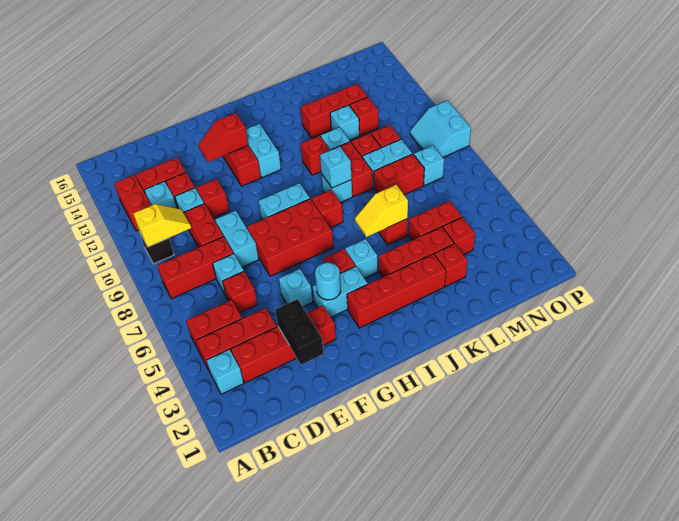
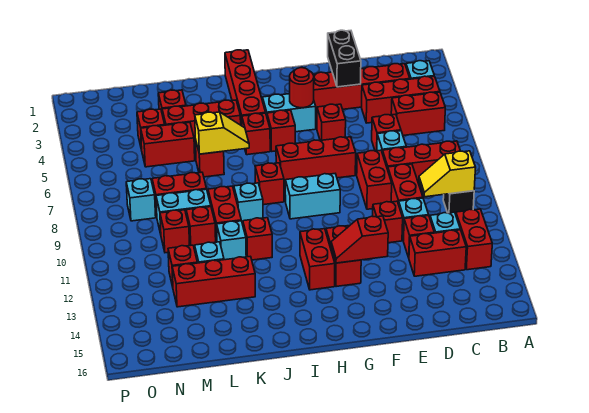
cyan 1x2 brick [215,211,259,267] -> red 1x2 brick [357,150,392,209]
cyan 1x1 brick [279,269,313,307] -> red 1x1 brick [317,104,346,141]
red 2x3 brick [247,199,333,276] -> red 1x3 brick [276,137,356,184]
red 1x2 slope [199,113,248,162] -> red 1x2 slope turned to [331,216,388,263]
cyan 1x1 round brick [315,262,341,300] -> red 1x1 round brick [290,68,314,108]
red 1x4 brick [347,254,446,328] -> red 1x4 brick turned to [225,50,266,126]
cyan 1x2 brick [246,124,281,178] -> red 1x2 brick [300,229,335,290]
cyan 1x1 brick [345,239,377,278] -> red 1x1 brick [242,113,270,155]
cyan 1x1 brick [320,146,352,188] -> none
cyan 2x2 slope [410,100,471,157] -> none

